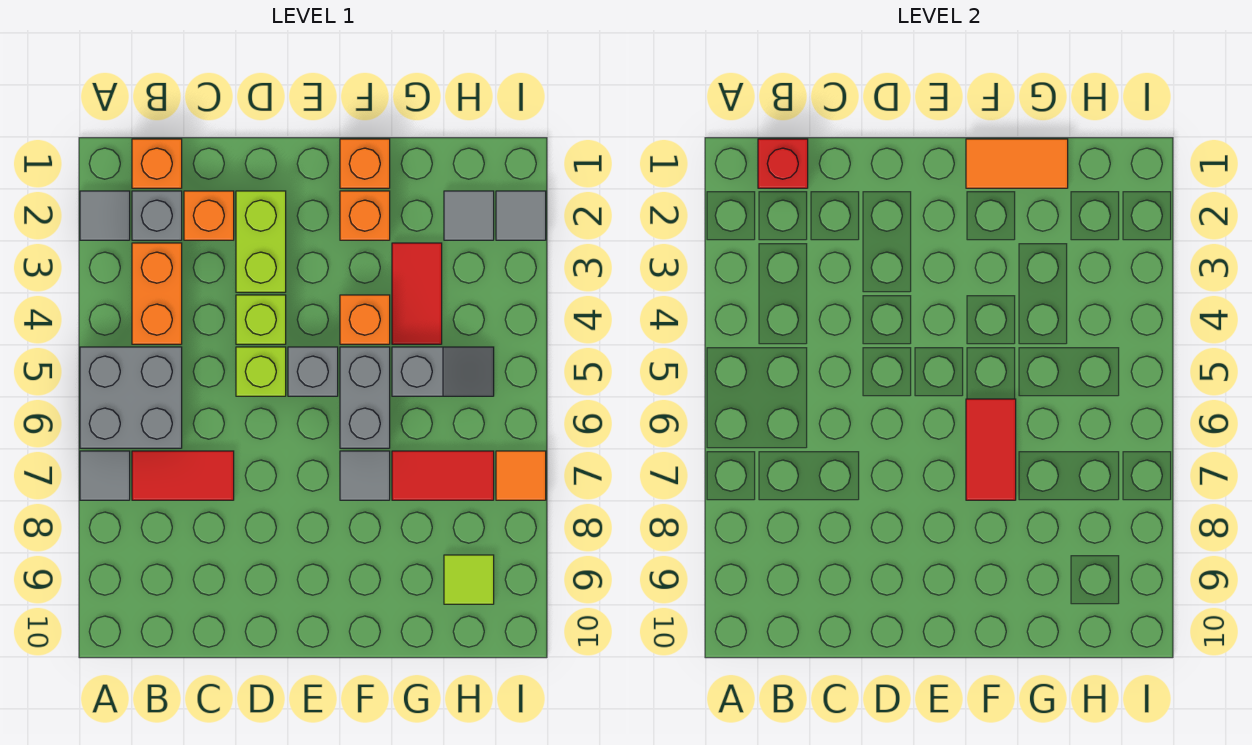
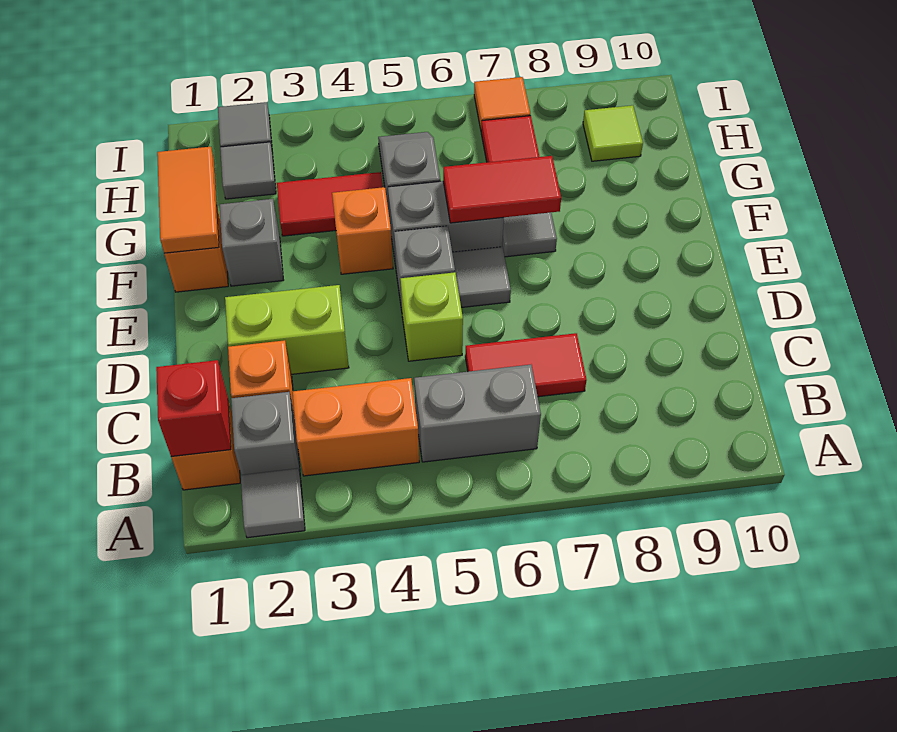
grey 2x2 brick [80,347,182,448] -> grey 1x2 brick [414,365,541,462]
grey 1x1 tile [80,451,130,500] -> grey 1x1 tile moved to [452,247,511,308]
red 1x2 tile [132,451,234,500] -> red 1x2 tile turned to [465,333,587,397]
lime 1x1 brick [236,295,286,344] -> none
orange 1x1 brick [340,191,390,240] -> grey 1x1 brick [220,199,283,286]

